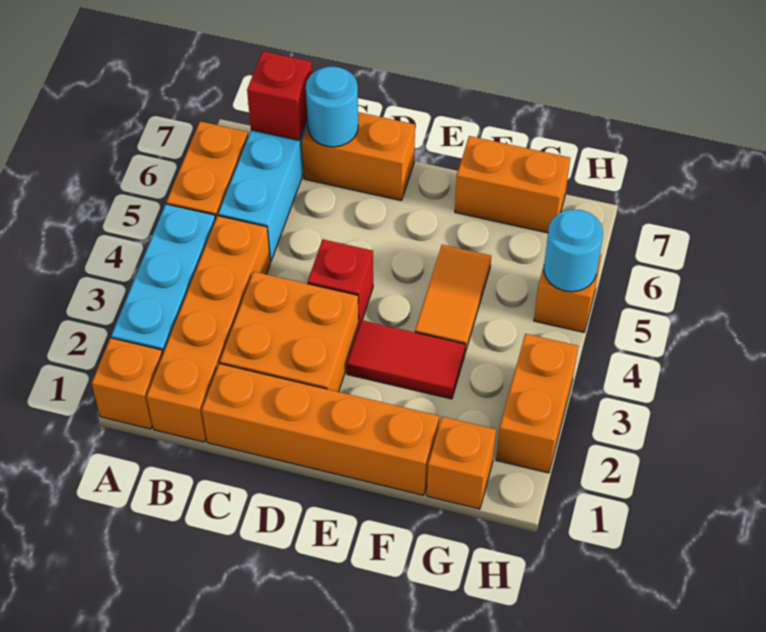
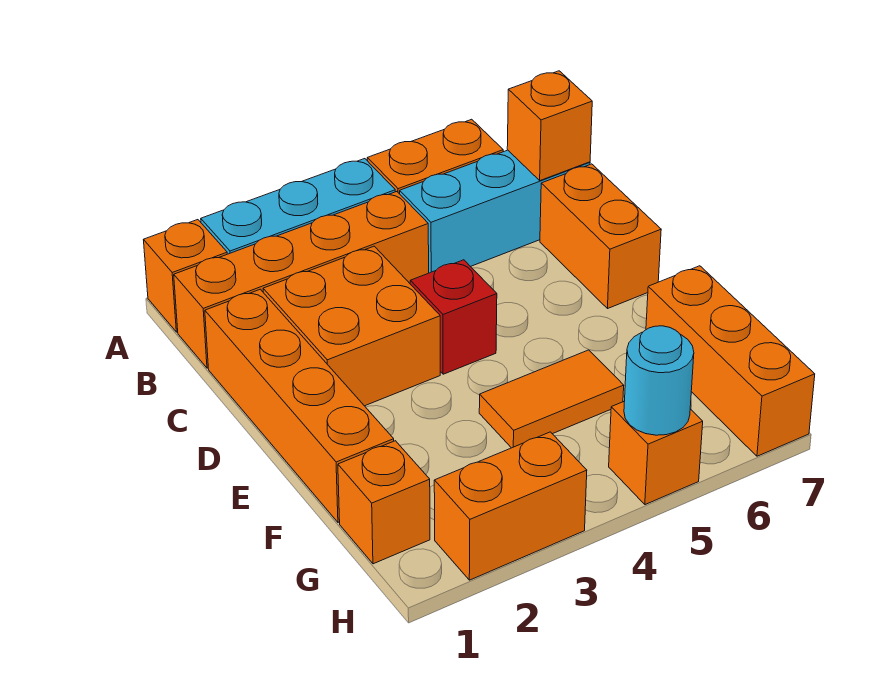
red 1x1 brick [247,51,312,140] -> orange 1x1 brick [507,71,592,181]
cyan 1x1 round brick [306,67,358,147] -> none
red 1x2 tile [347,320,466,399] -> none
orange 1x2 brick [455,136,570,233] -> orange 1x3 brick [646,266,815,456]

